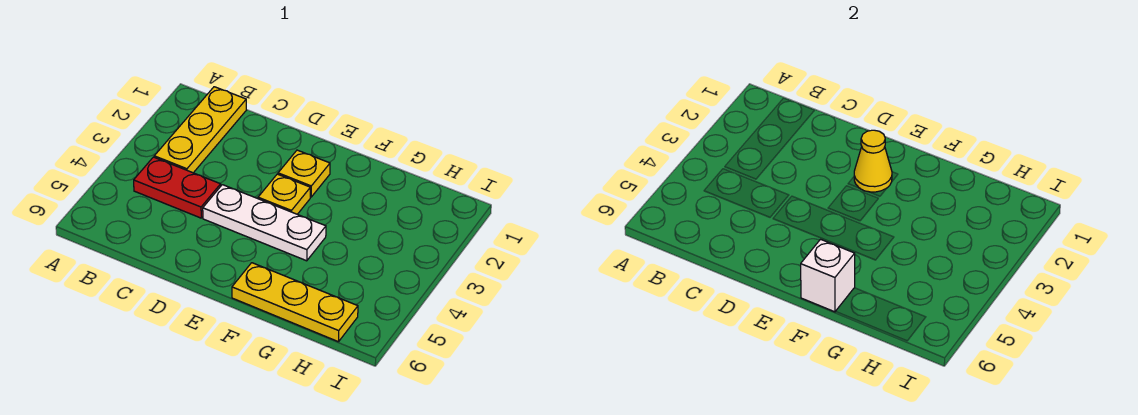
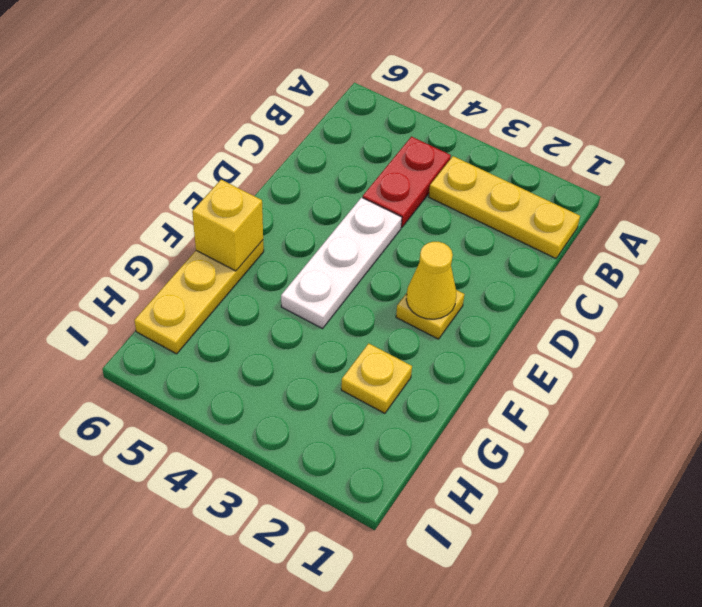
yellow 1x1 plate [258,174,310,214] -> yellow 1x1 plate moved to [341,343,412,413]
white 1x1 brick [801,239,855,312] -> yellow 1x1 brick [192,180,263,271]

